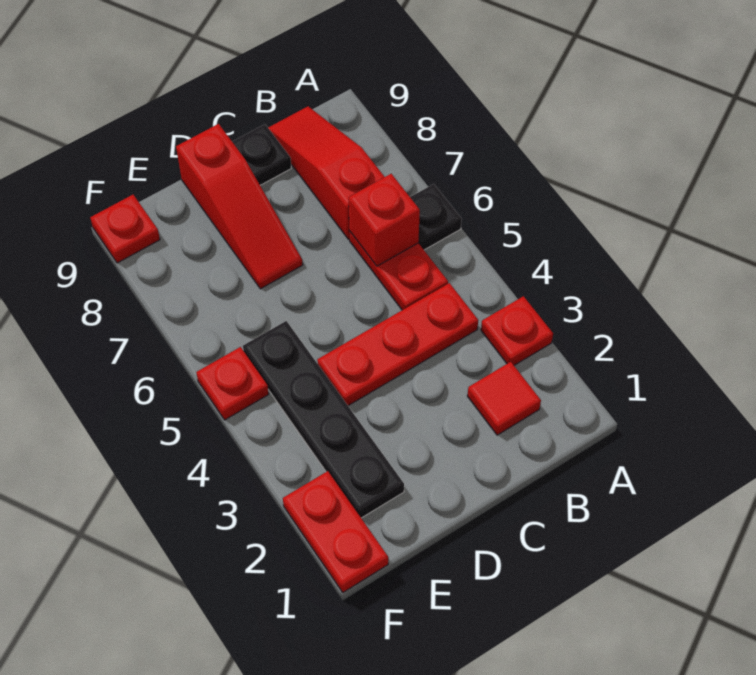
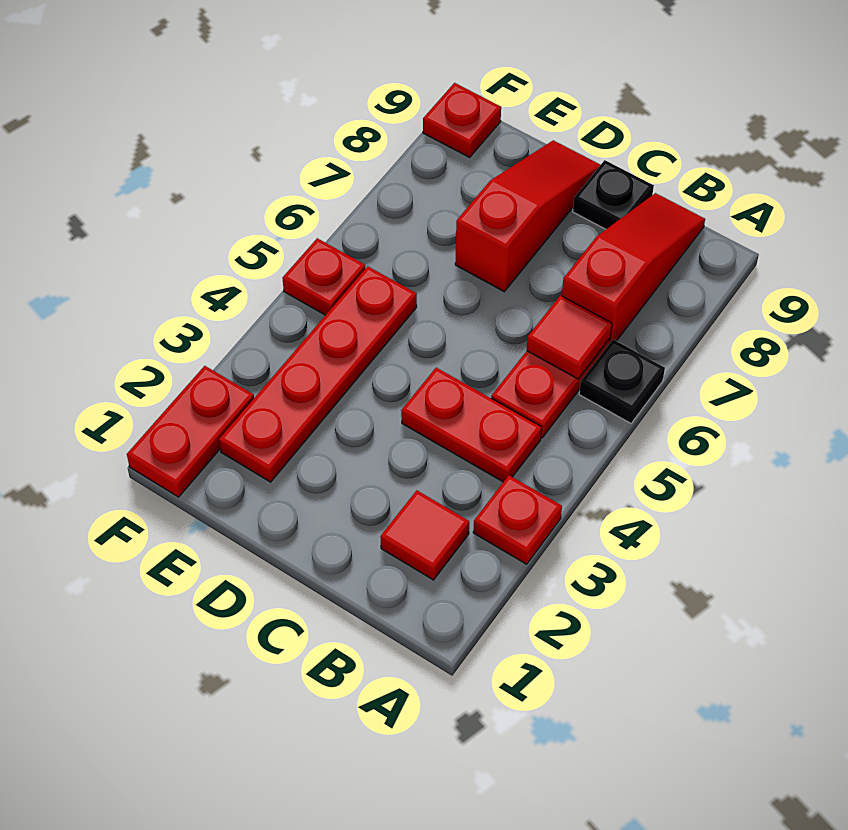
red 1x3 plate [317,283,478,406] -> red 1x2 plate [401,368,542,482]
red 1x1 brick [349,174,420,266] -> red 1x1 tile [527,295,612,379]
red 1x3 slope [176,124,303,289] -> red 1x3 slope turned to [455,140,600,292]
black 1x4 plate [243,321,404,518] -> red 1x4 plate [219,266,417,482]

